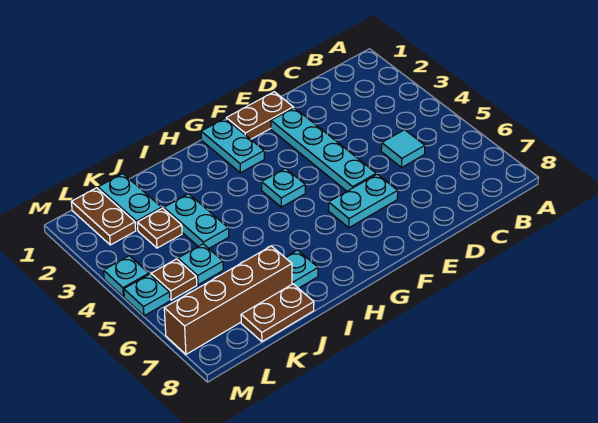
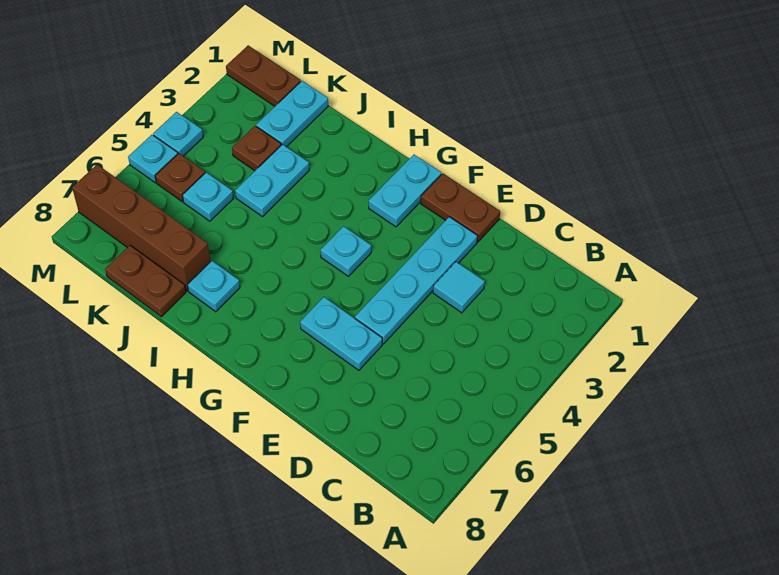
cyan 1x1 tile [381,130,425,167] -> cyan 1x1 tile moved to [433,262,485,313]
brown 1x2 plate [71,188,136,245] -> brown 1x2 plate turned to [226,45,301,106]

